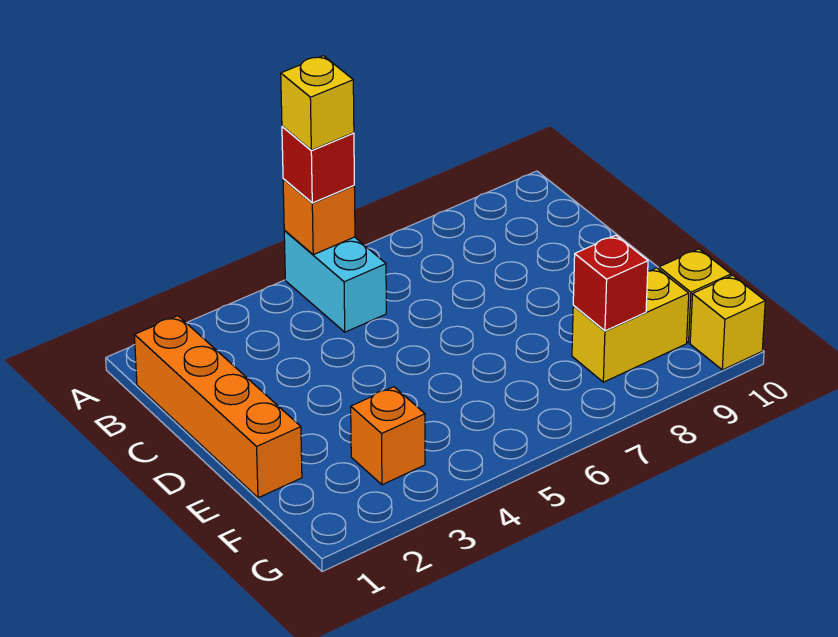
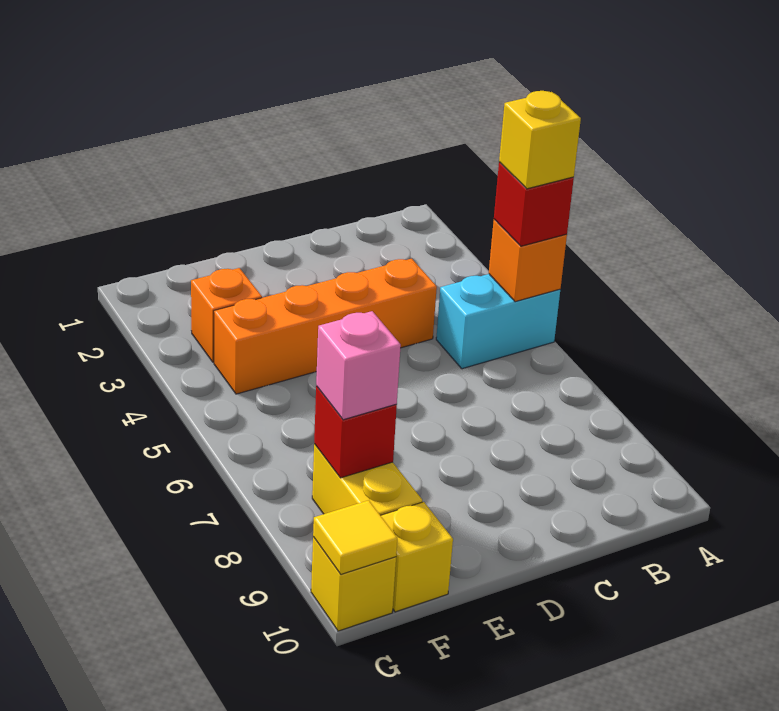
orange 1x4 brick [135,316,302,498] -> orange 1x4 brick moved to [214,259,437,394]
none -> pink 1x1 brick [316,311,401,420]
none -> yellow 1x1 tile [313,500,397,574]

